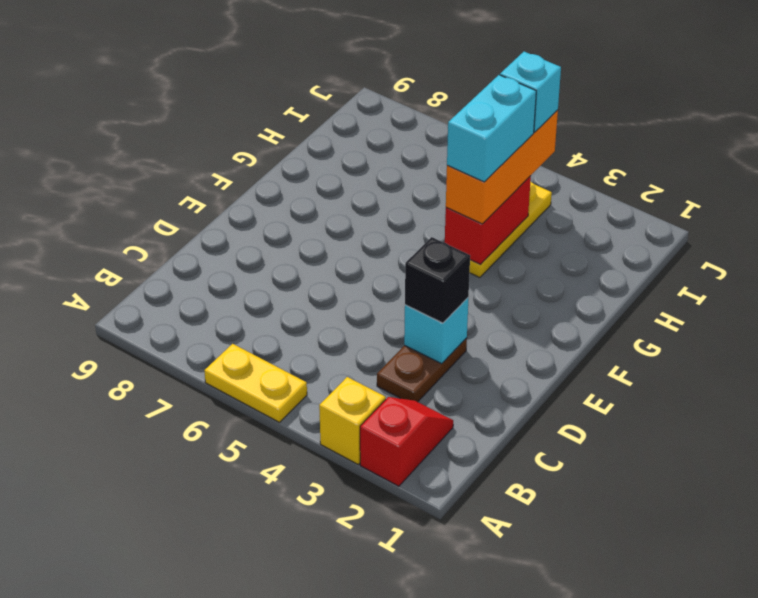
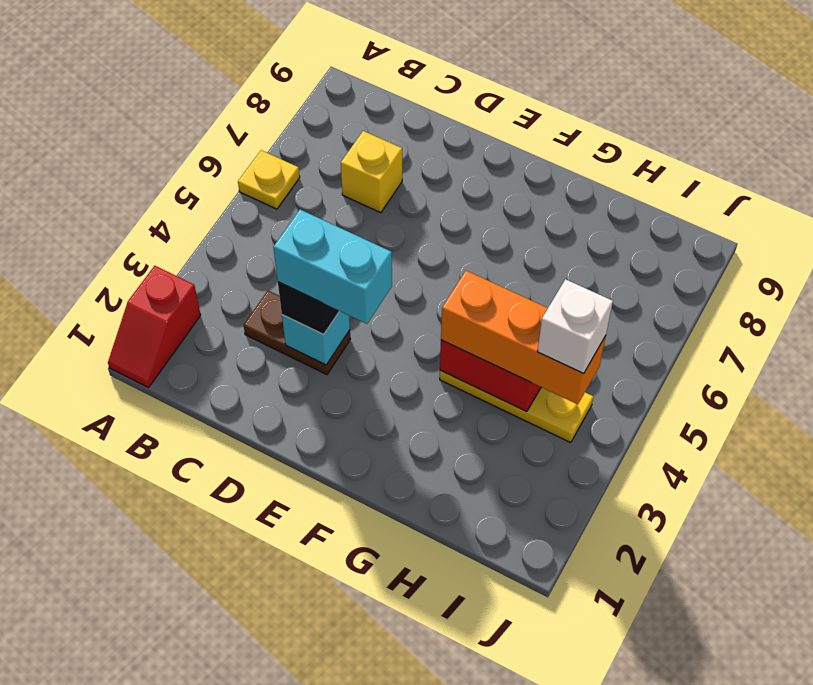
red 1x2 slope [360,397,453,486] -> red 1x2 slope turned to [108,266,201,388]
yellow 1x1 brick [319,377,386,464] -> yellow 1x1 brick moved to [341,131,402,213]
yellow 1x2 plate [204,344,307,422] -> yellow 1x1 plate [238,150,300,209]
cyan 1x2 brick [447,75,536,182] -> cyan 1x2 brick moved to [273,210,392,324]
cyan 1x1 brick [500,52,561,132] -> white 1x1 brick [537,279,613,374]

